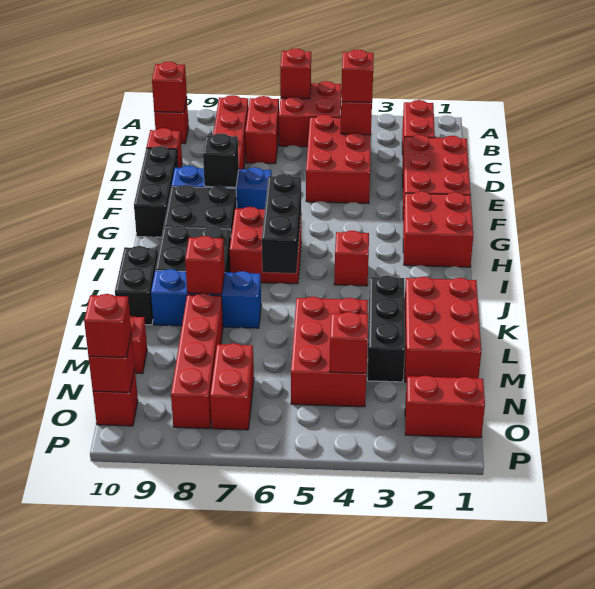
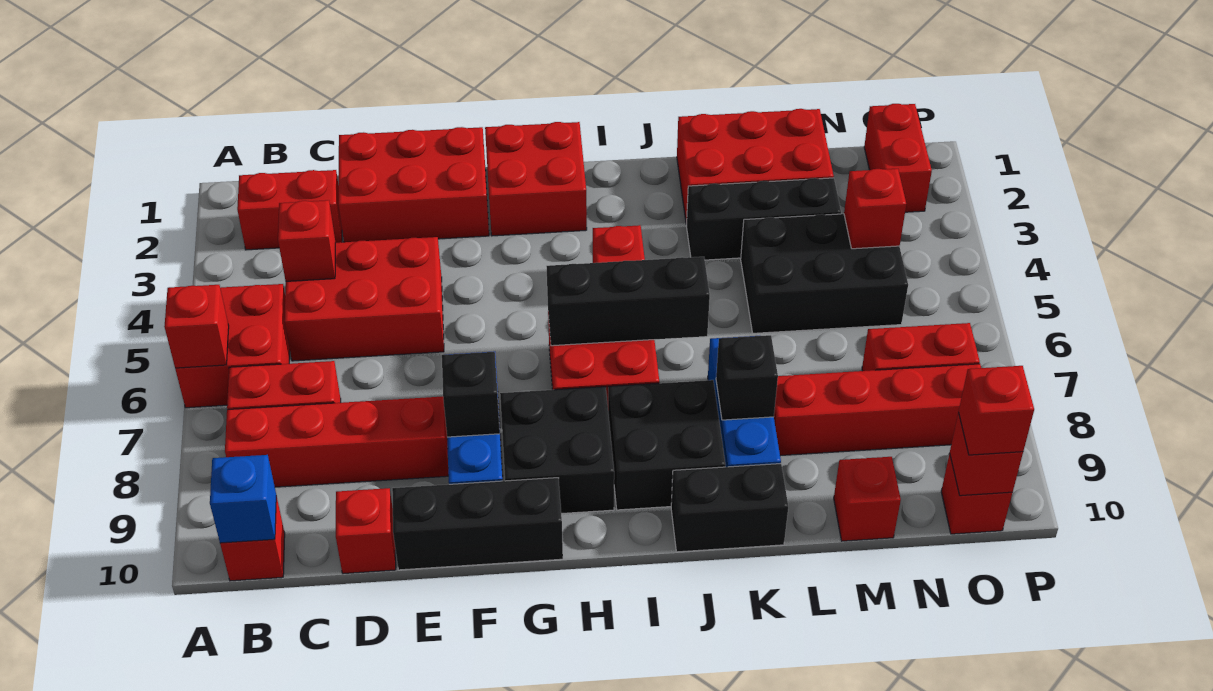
red 1x1 brick [152,62,187,112] -> blue 1x1 brick [210,455,276,543]
red 1x1 brick [341,49,374,102] -> none
red 1x1 brick [185,236,225,294] -> black 1x1 brick [716,335,778,420]
red 2x3 brick [291,297,368,407] -> black 2x3 brick [741,214,908,333]

